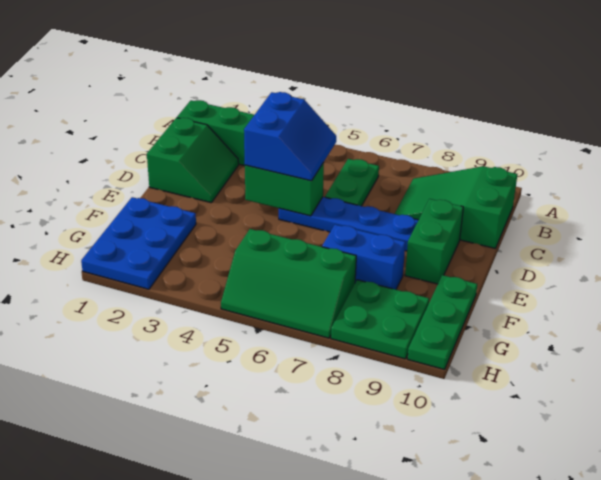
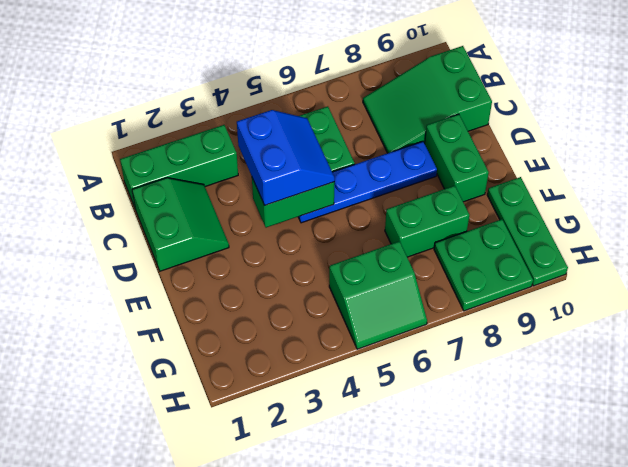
blue 2x3 plate [81,197,196,289] -> none
blue 1x2 brick [322,225,406,290] -> green 1x2 brick [385,186,469,257]
green 2x3 slope [221,229,356,338] -> green 2x2 slope [329,241,427,349]

